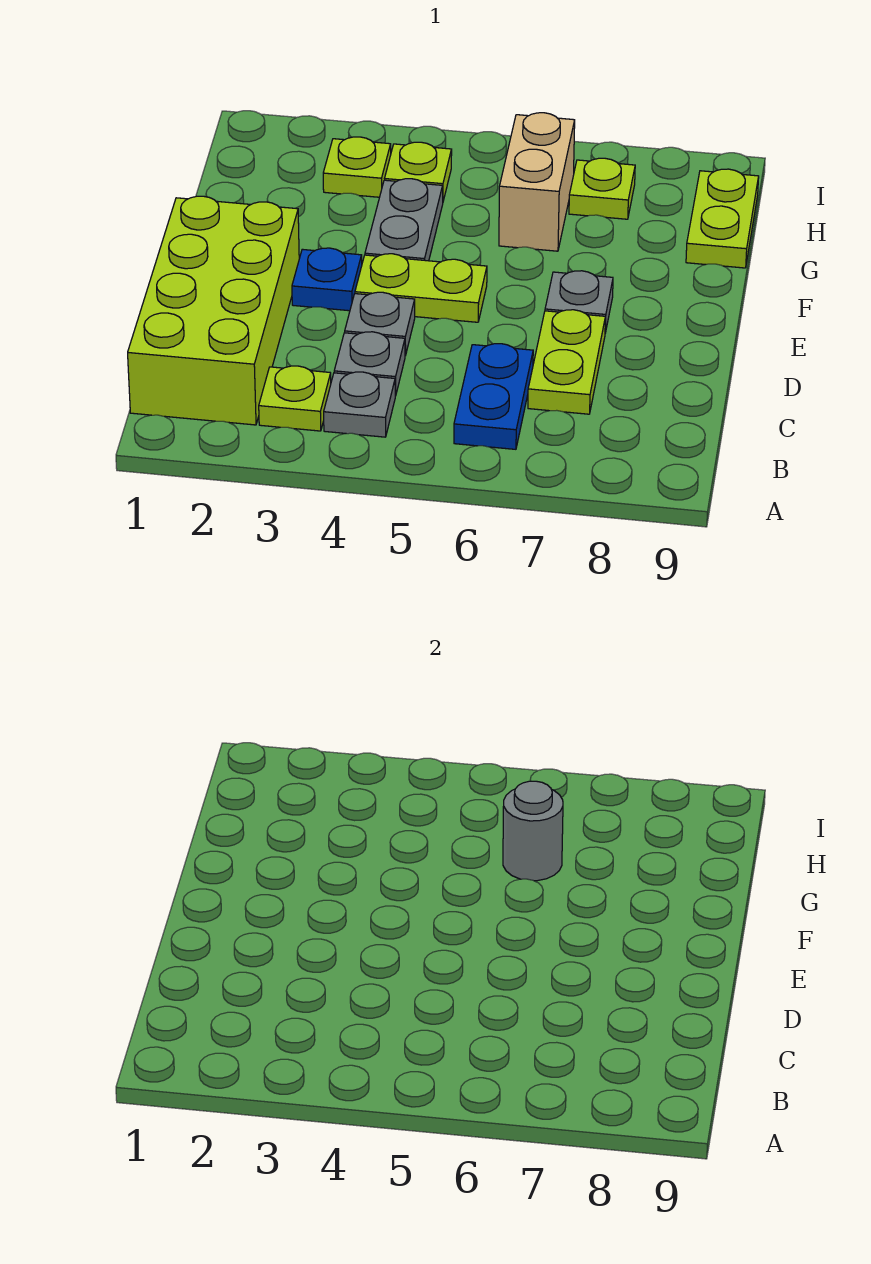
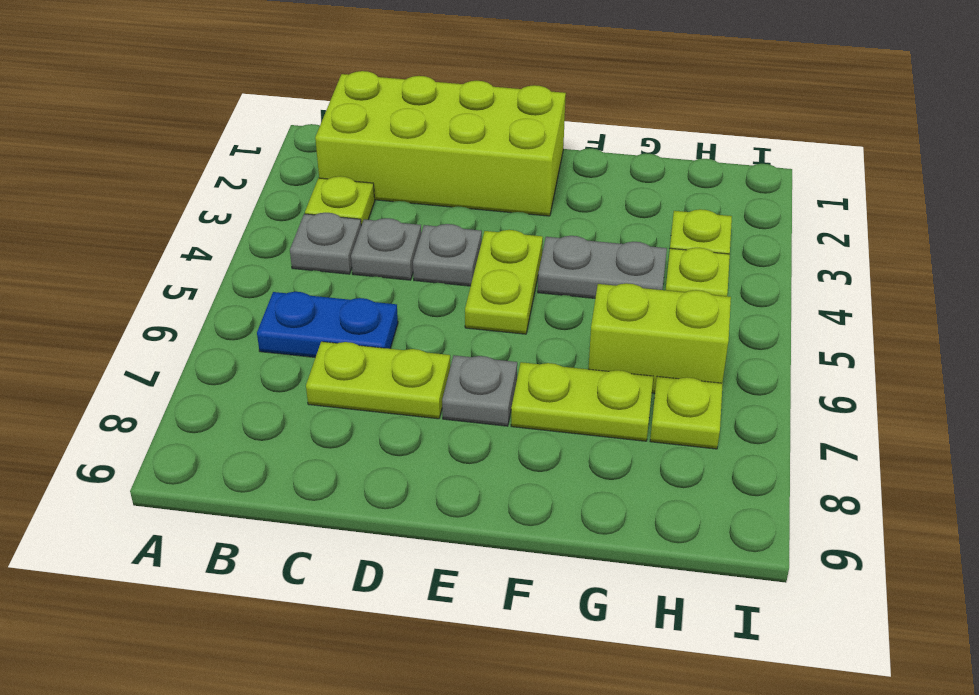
blue 1x1 plate [292,248,362,311] -> none
tan 1x2 brick [499,113,575,251] -> lime 1x2 brick [589,283,731,393]
grey 1x1 round brick [503,781,563,881] -> none
lime 1x2 plate [686,169,759,268] -> lime 1x2 plate moved to [511,362,653,441]

